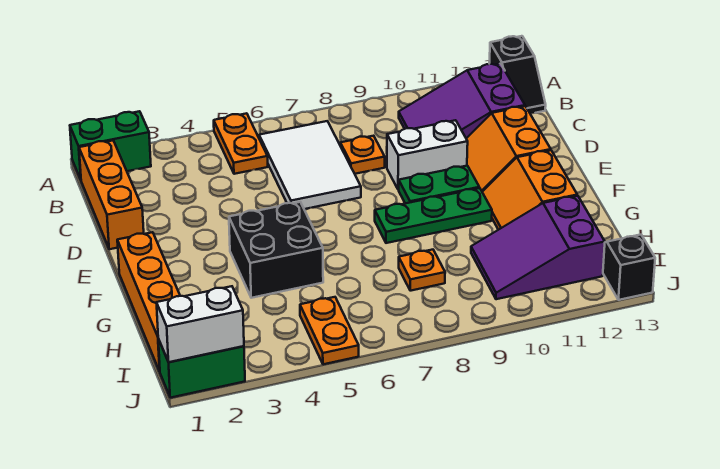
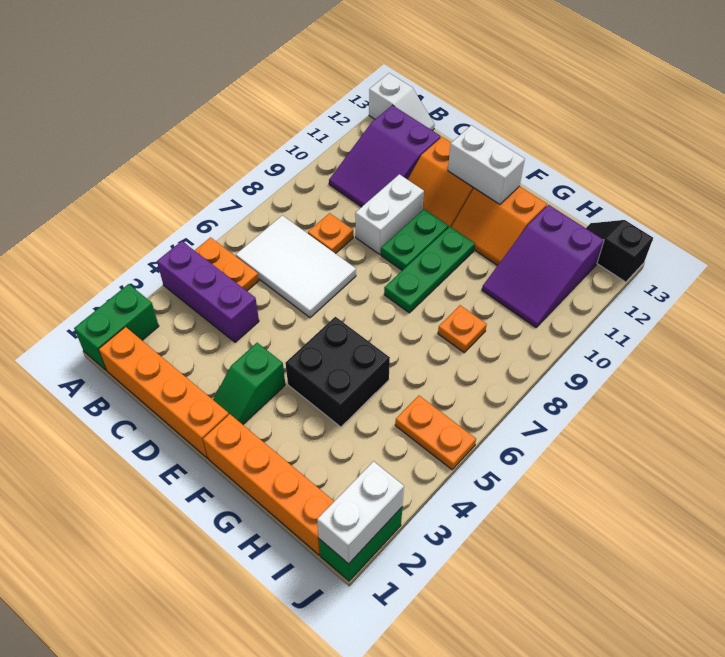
none -> purple 1x3 brick [157,241,259,342]
black 1x2 slope [489,36,546,114] -> white 1x2 slope [369,73,435,131]
orange 1x3 brick [79,141,144,249] -> orange 1x4 brick [99,327,229,458]
none -> green 1x2 slope [213,343,285,424]
none -> white 1x2 brick [448,125,525,204]

